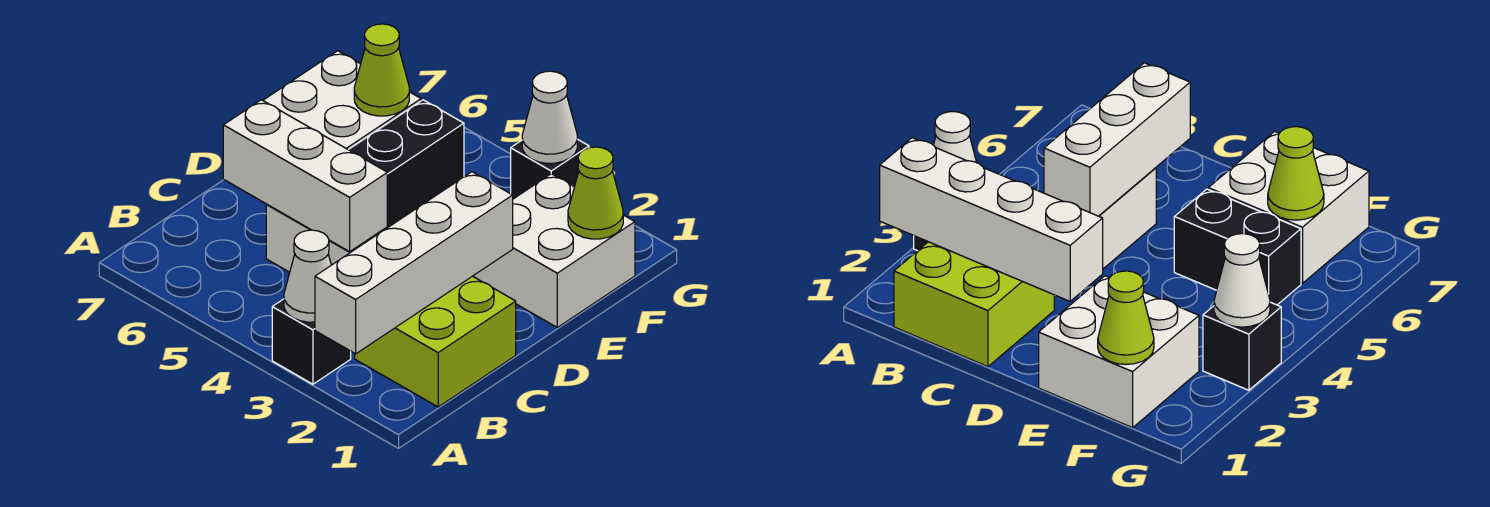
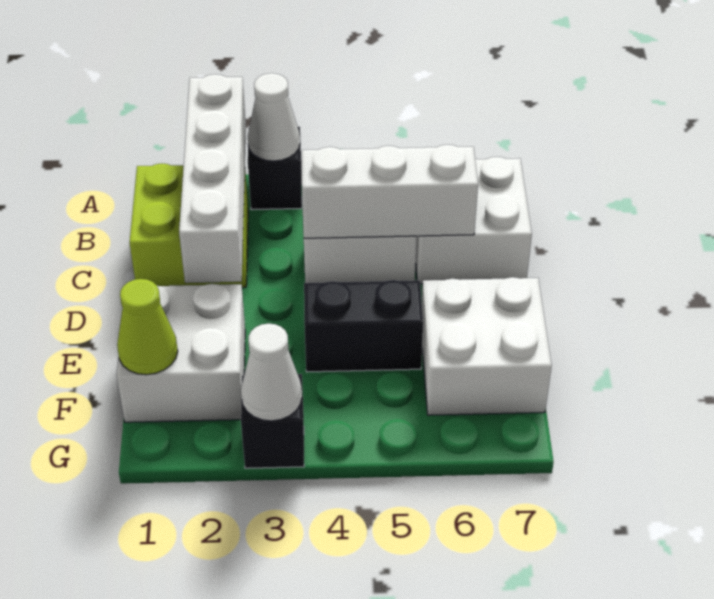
none -> white 2x2 brick [416,157,532,284]
black 1x2 brick [349,100,464,228] -> black 1x2 brick turned to [304,280,423,372]
lime 1x1 cone [354,24,409,116] -> none

